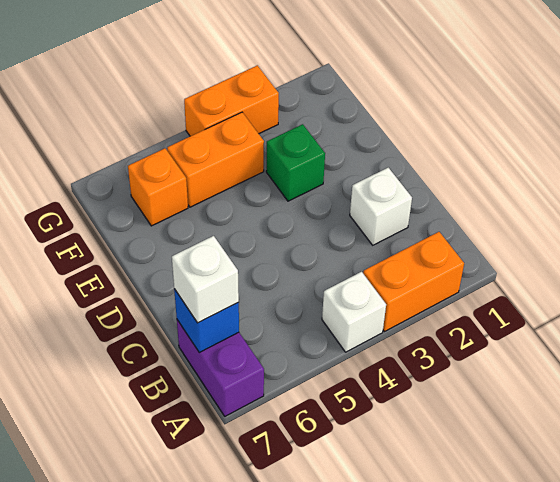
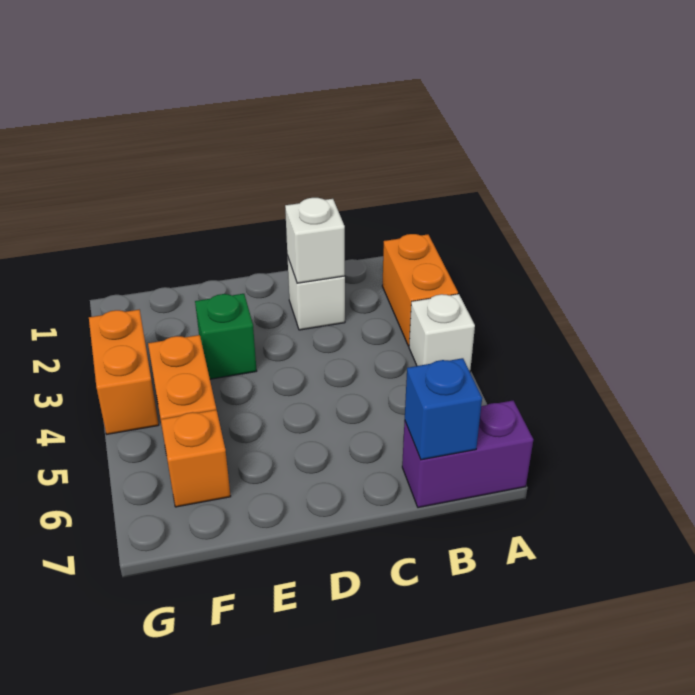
white 1x1 brick [172,236,239,323] -> white 1x1 brick moved to [285,198,345,283]

